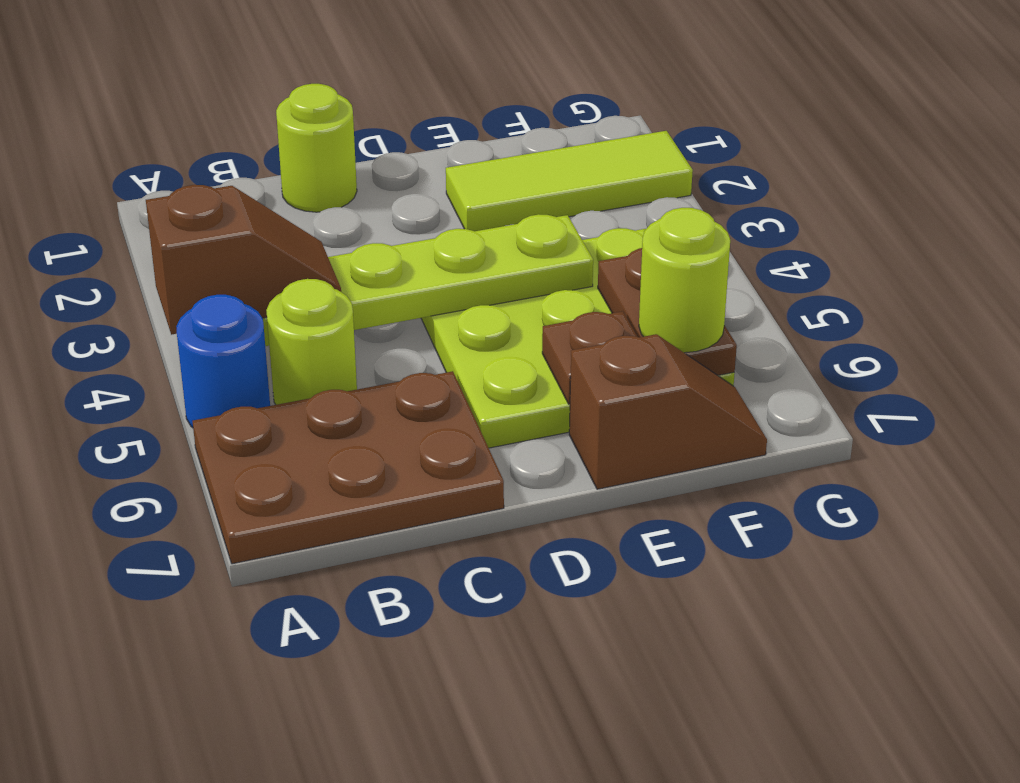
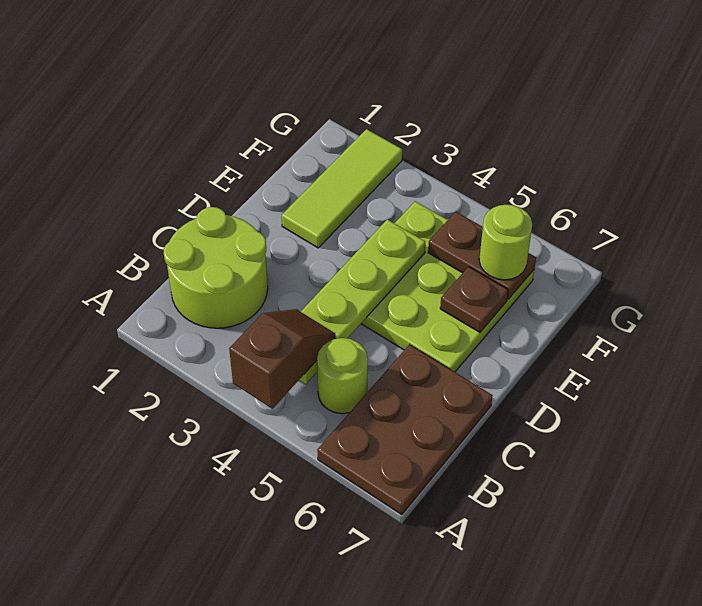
blue 1x1 round brick [176,295,270,428] -> none
lime 1x1 round brick [276,84,357,212] -> lime 2x2 round brick [164,207,268,328]
brown 1x2 slope [569,334,767,489] -> none

